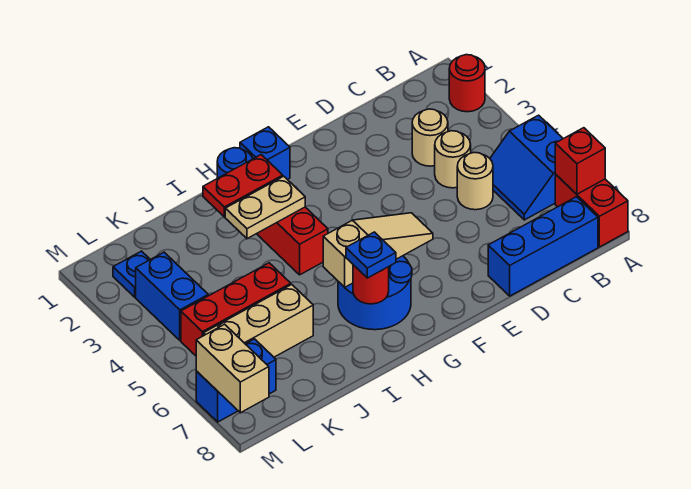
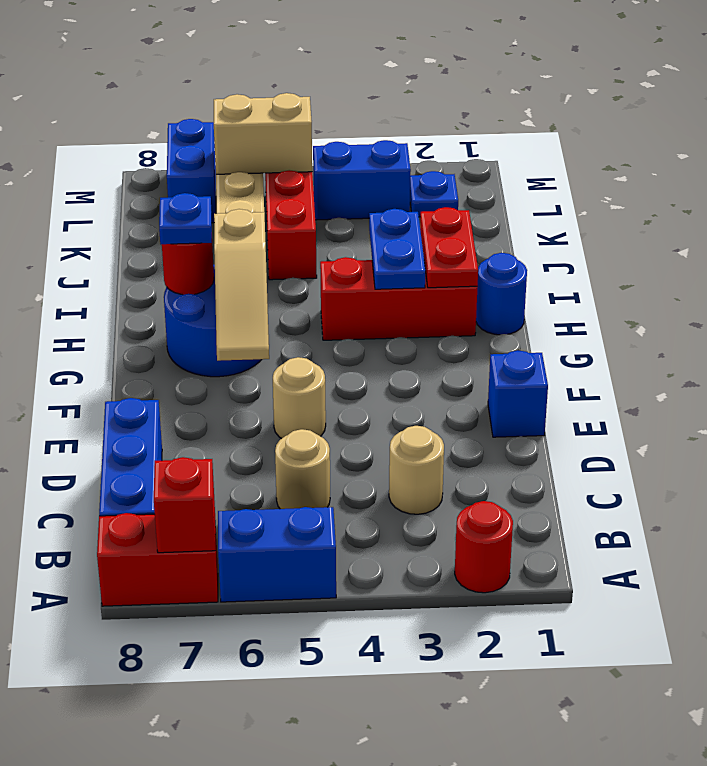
tan 1x1 round brick [435,131,471,188] -> tan 1x1 round brick moved to [273,357,326,439]
blue 1x1 brick [240,127,290,179] -> blue 1x1 brick moved to [488,350,548,437]
tan 1x2 plate [225,176,305,239] -> blue 1x2 plate [369,209,425,289]
tan 1x2 brick [196,324,269,413] -> tan 1x2 brick moved to [214,93,312,174]

